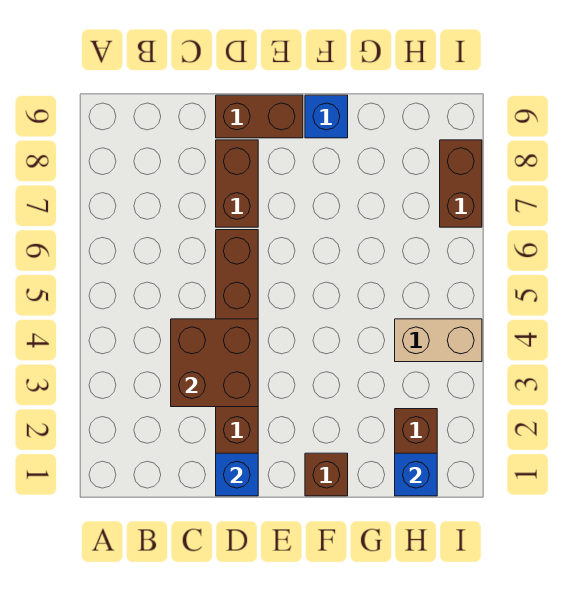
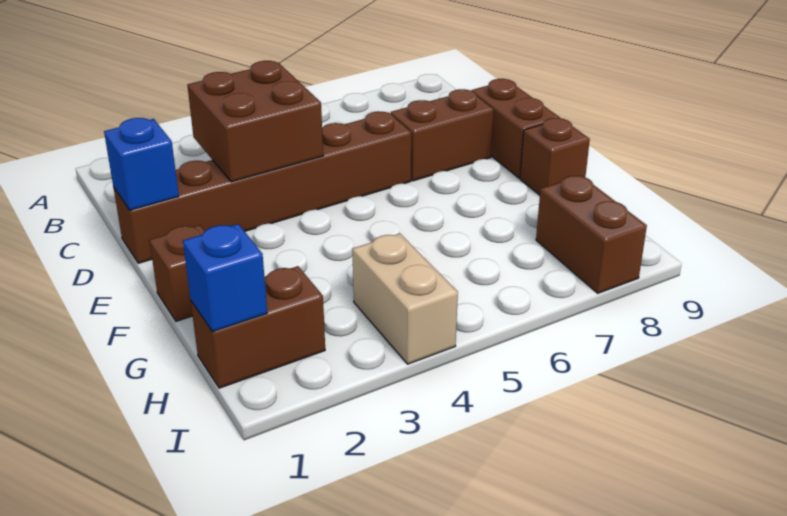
blue 1x1 brick [305,95,348,138] -> brown 1x1 brick [520,118,590,195]
brown 1x2 brick [440,140,482,227] -> brown 1x2 brick turned to [536,176,647,293]

